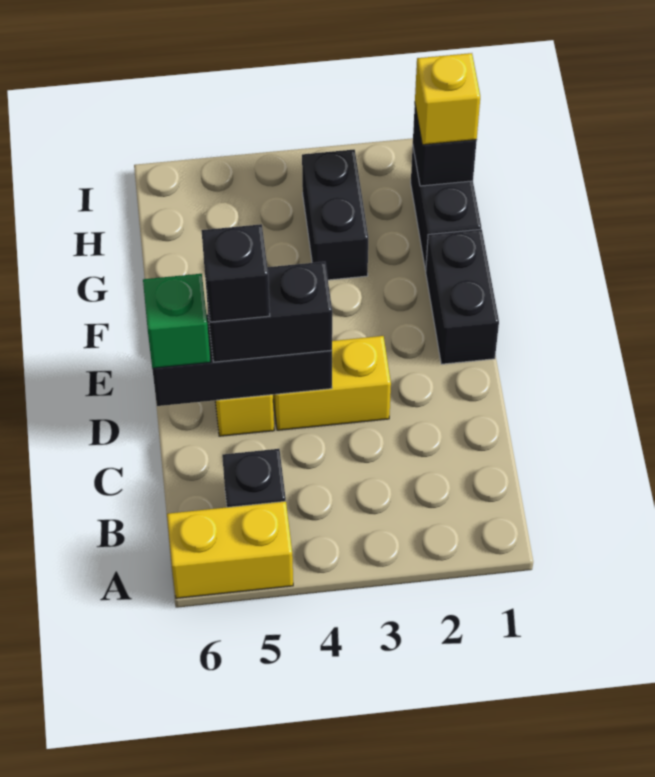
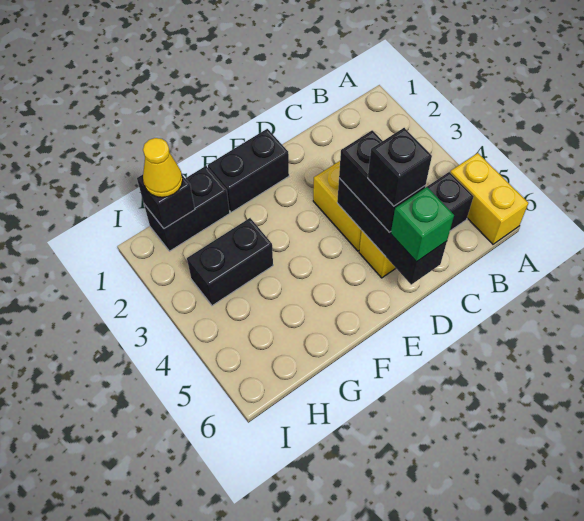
yellow 1x1 brick [415,53,480,145] -> yellow 1x1 cone [143,138,183,197]

